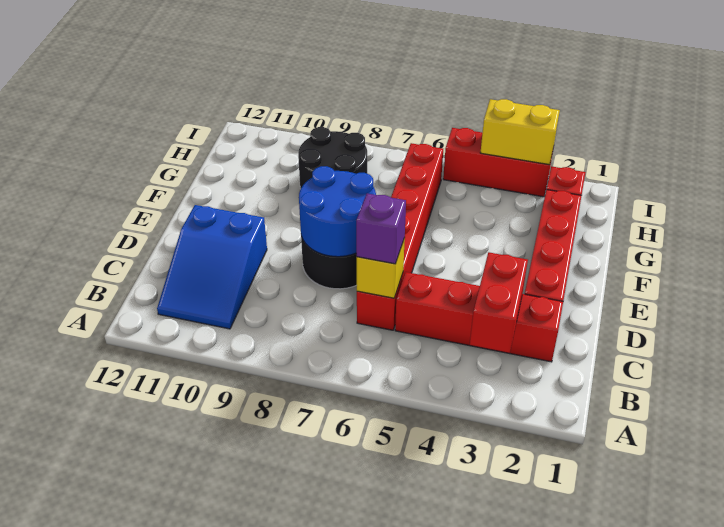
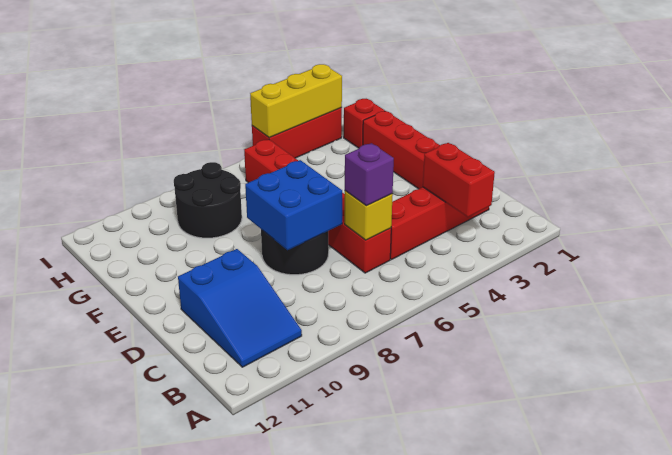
blue 2x2 round brick [299,166,376,257] -> blue 2x2 brick [245,160,342,250]
yellow 1x2 brick [480,99,560,165] -> yellow 1x3 brick [250,64,342,138]

